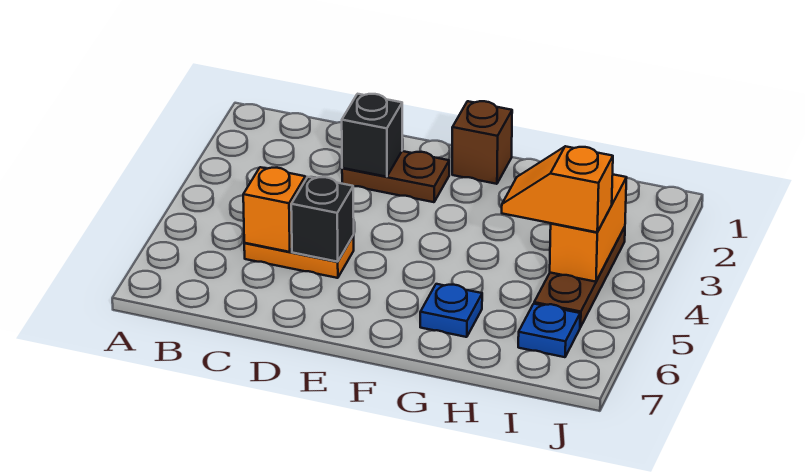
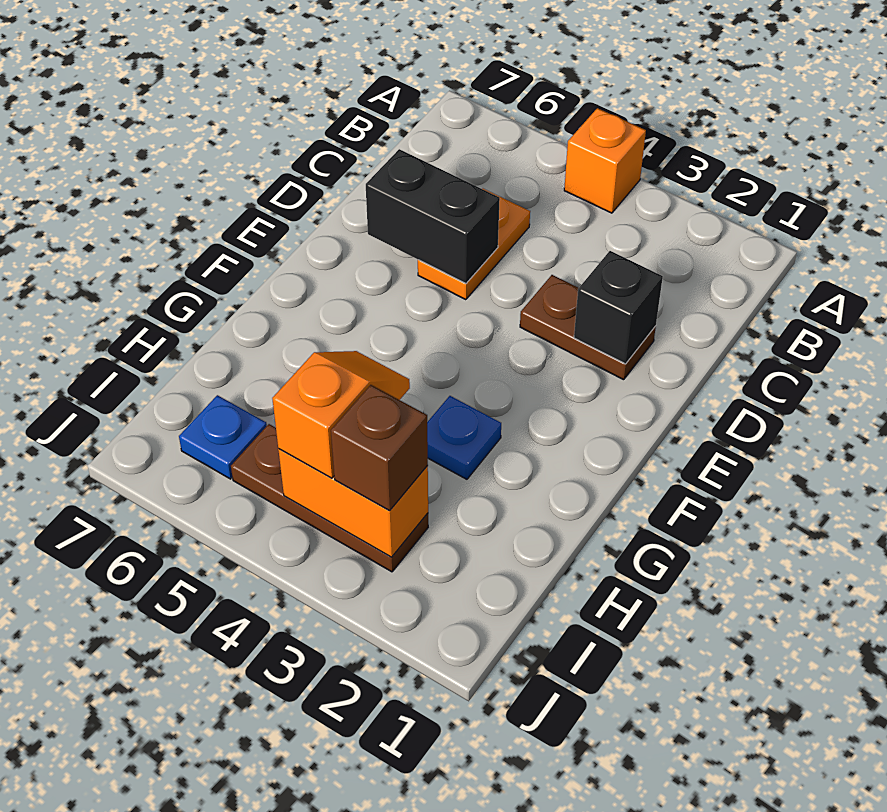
orange 1x1 brick [243,167,305,252] -> orange 1x1 brick moved to [564,108,646,213]
brown 1x2 plate [342,151,449,202] -> brown 1x2 plate turned to [520,275,656,380]
black 1x1 brick [291,177,354,262] -> black 1x2 brick [366,149,500,283]
brown 1x1 brick [452,101,512,184] -> brown 1x1 brick moved to [331,385,428,511]
blue 1x1 plate [420,284,482,337] -> blue 1x1 plate moved to [427,396,501,479]

